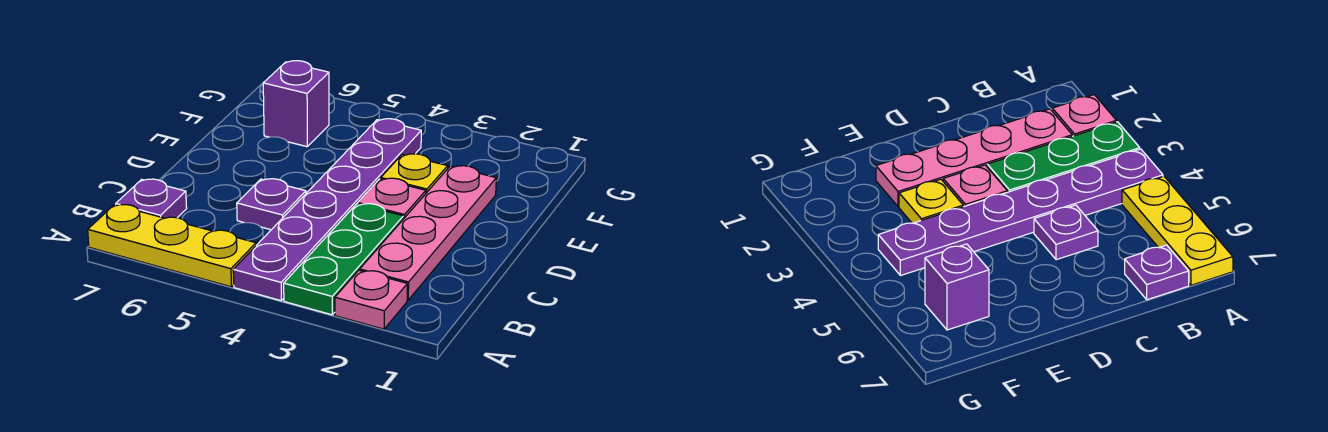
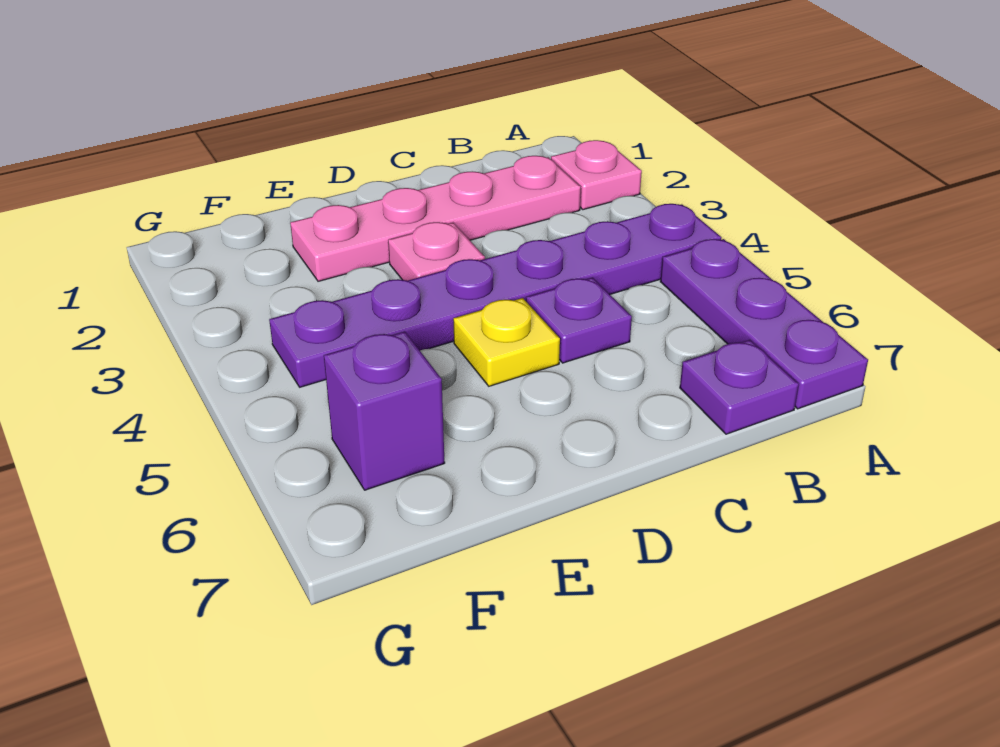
green 1x3 plate [284,204,403,315] -> none
yellow 1x3 plate [88,205,256,287] -> purple 1x3 plate [660,239,868,409]
yellow 1x1 plate [381,154,448,193] -> yellow 1x1 plate moved to [453,298,560,386]

